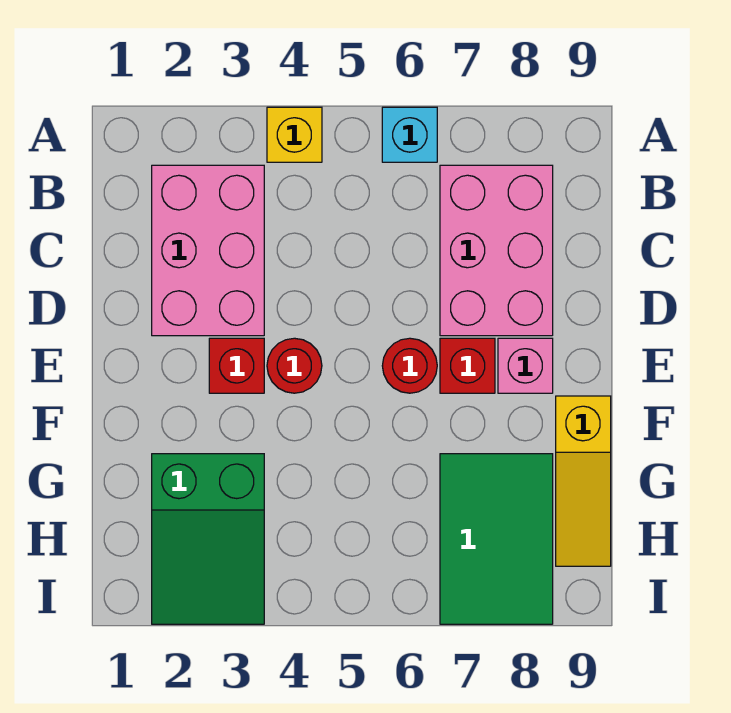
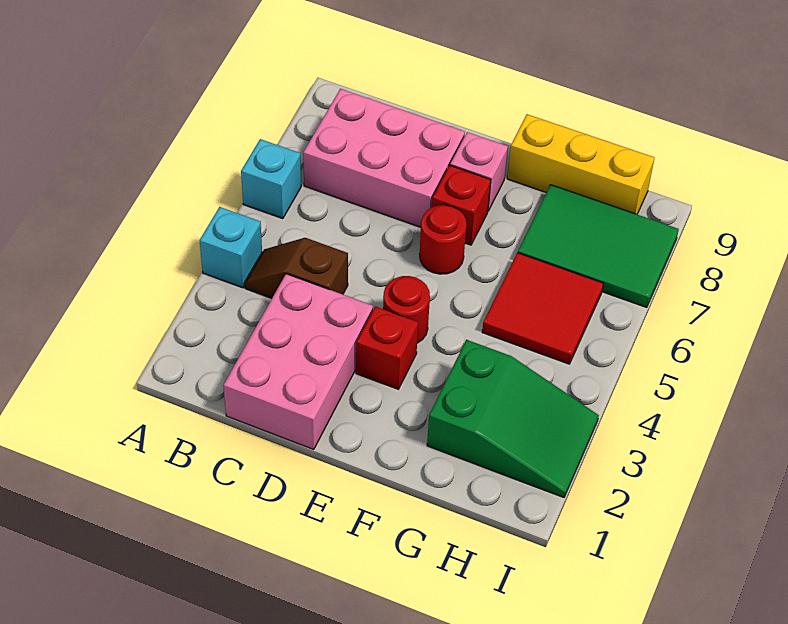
yellow 1x1 brick [267,107,322,162] -> cyan 1x1 brick [199,207,262,288]
pink 2x3 brick [152,165,264,336] -> pink 2x3 brick turned to [223,274,373,450]
none -> brown 1x2 slope [245,238,348,298]
yellow 1x3 slope [556,396,611,566] -> yellow 1x3 brick [507,114,655,214]
none -> red 2x2 tile [482,253,603,364]

